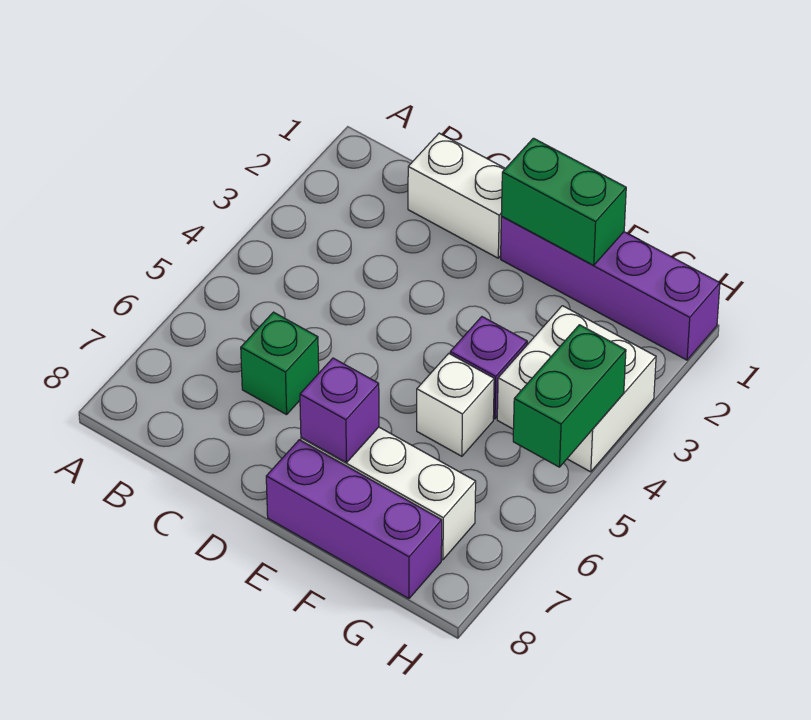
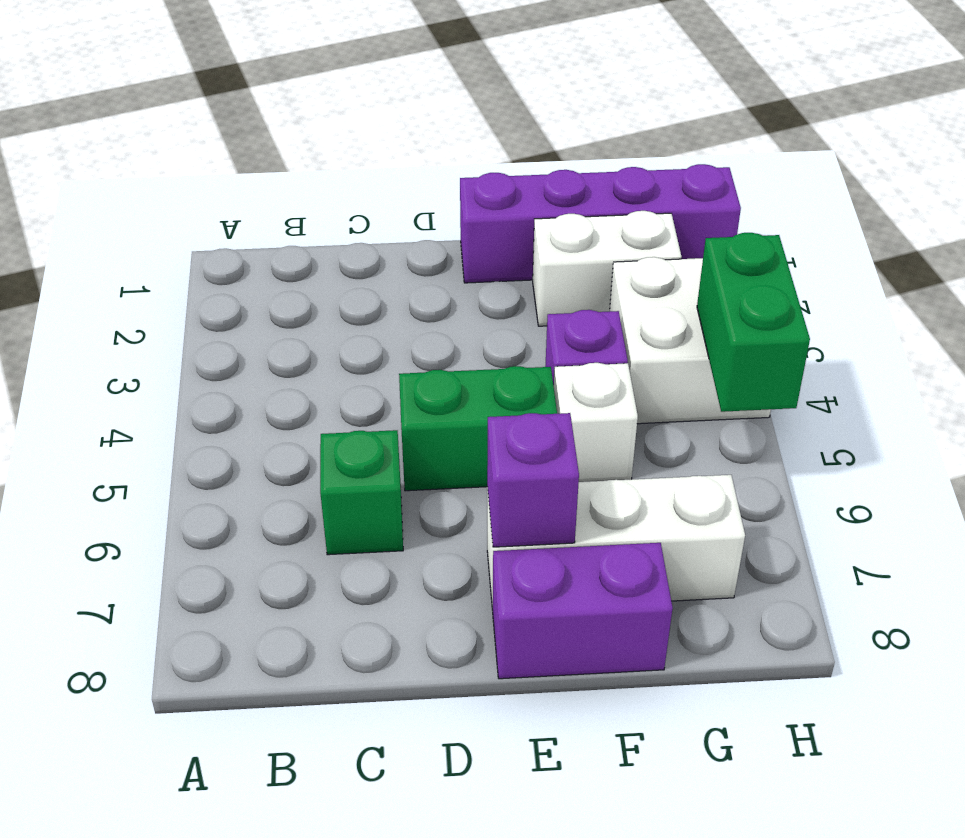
white 1x2 brick [408,133,506,258] -> white 1x2 brick moved to [533,211,682,326]
green 1x2 brick [501,138,626,265] -> green 1x2 brick moved to [399,366,557,491]
purple 1x3 brick [266,440,442,599] -> purple 1x2 brick [493,543,673,679]

